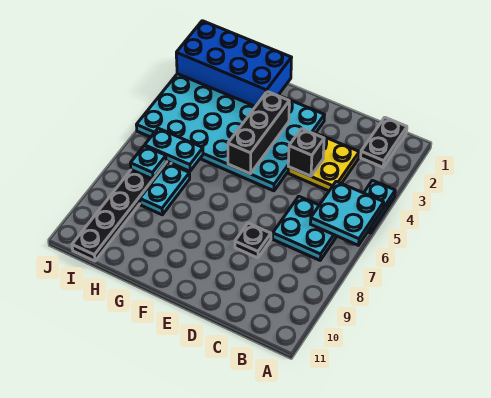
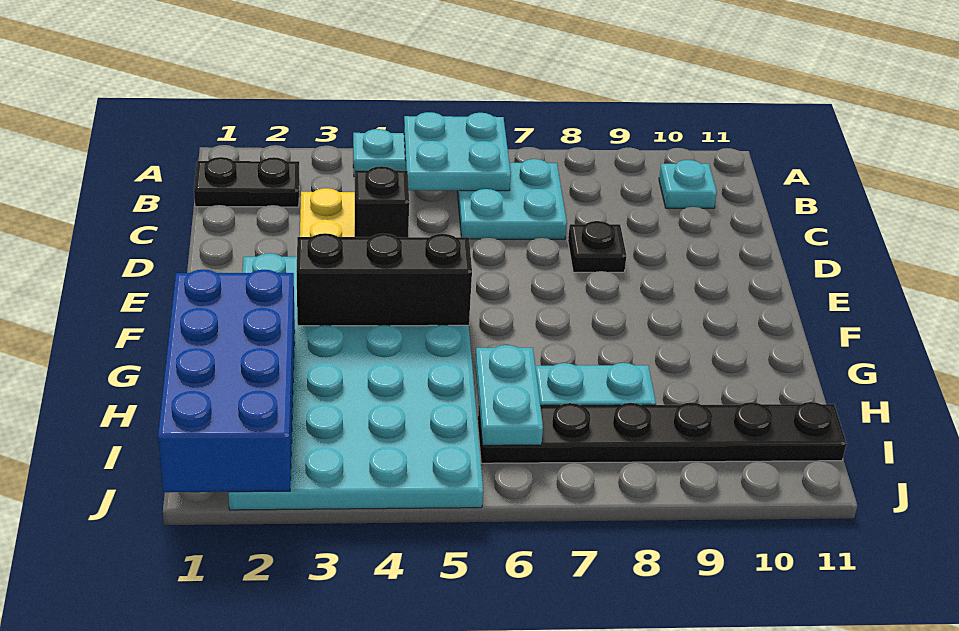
cyan 1x1 plate [130,146,166,179] -> cyan 1x1 plate moved to [659,160,717,208]

